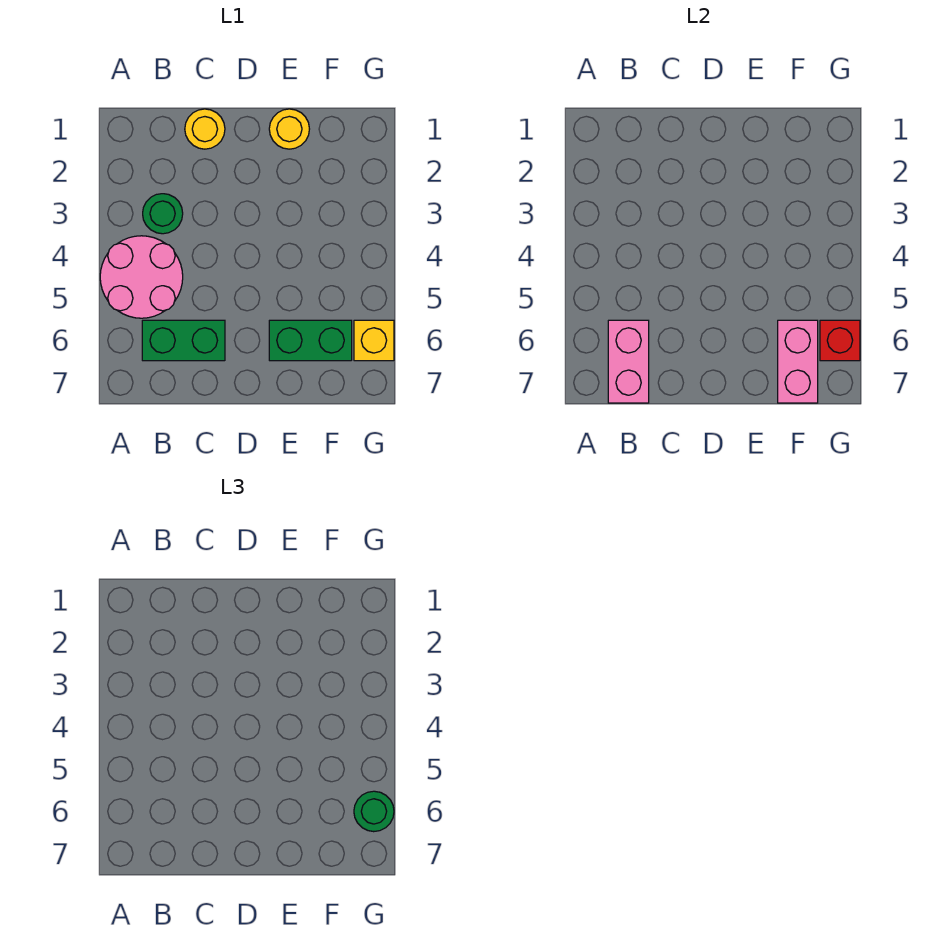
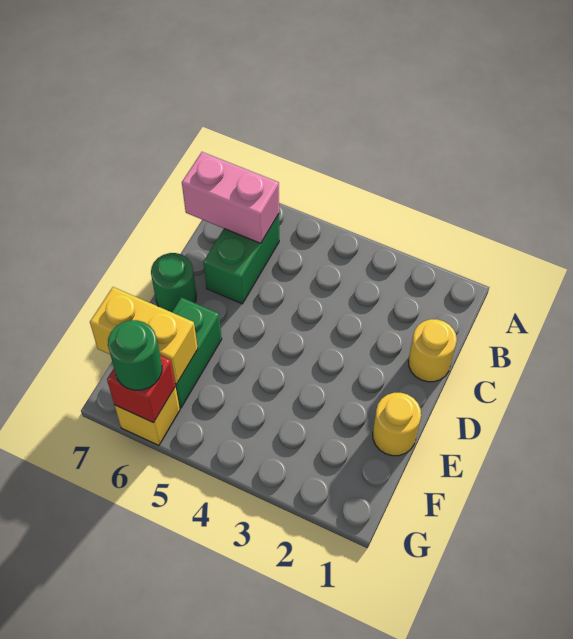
pink 2x2 round brick [100,236,183,318] -> none
green 1x1 round brick [143,194,183,234] -> green 1x1 round brick moved to [151,253,196,312]
pink 1x2 brick [778,320,818,403] -> yellow 1x2 brick [90,287,198,384]

